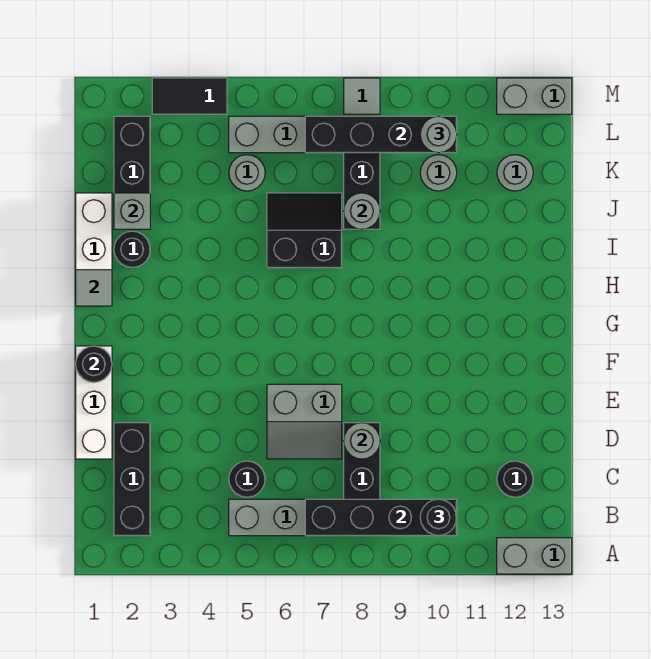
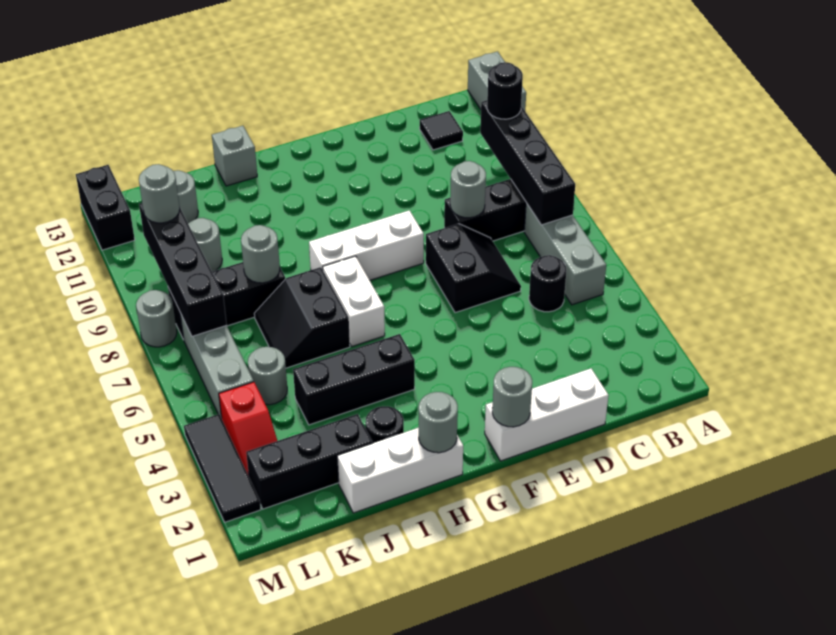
black 1x3 brick [114,423,150,536] -> black 1x3 brick moved to [293,334,415,425]
black 1x1 round brick [497,461,533,497] -> black 1x1 tile [420,111,463,150]
grey 2x2 slope [267,384,342,459] -> black 2x2 slope [426,224,521,313]
black 1x1 round brick [76,346,112,383] -> grey 1x1 round brick [492,367,532,427]
none -> white 1x3 brick [309,210,424,280]
grey 1x1 tile [76,270,112,306] -> grey 1x1 round brick [419,392,458,453]
none -> white 1x2 brick [322,256,385,346]
grey 1x1 brick [114,193,150,229] -> grey 1x1 brick moved to [212,126,257,186]
none -> red 1x2 slope [219,382,277,476]
black 1x2 tile [152,78,227,114] -> black 1x3 tile [184,414,261,522]
grey 1x1 tile [344,78,380,114] -> grey 1x1 round brick [136,290,177,347]
grey 1x2 brick [497,78,572,114] -> black 1x2 brick [76,165,135,250]

